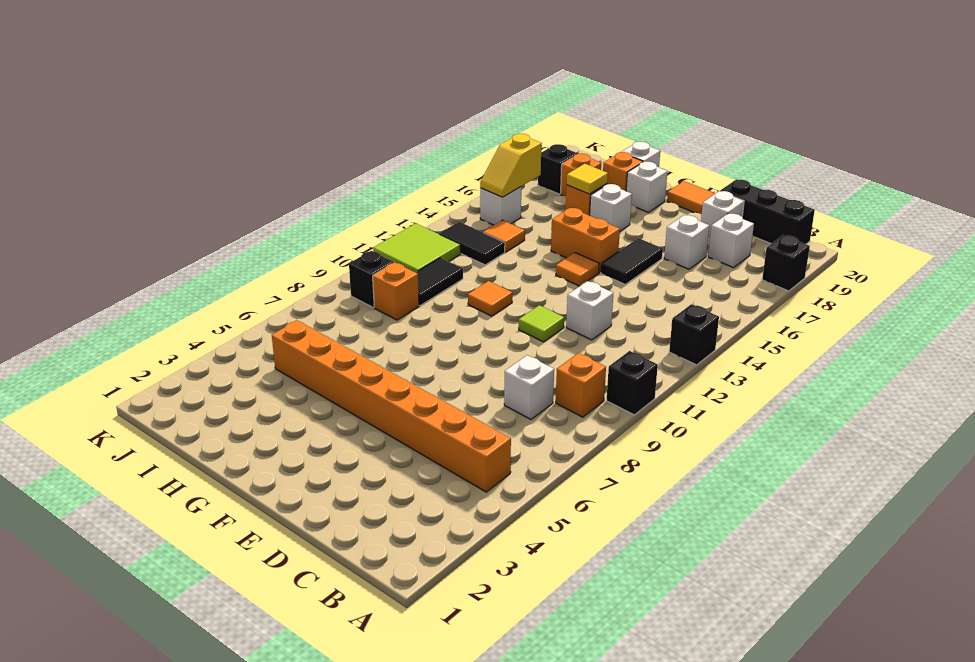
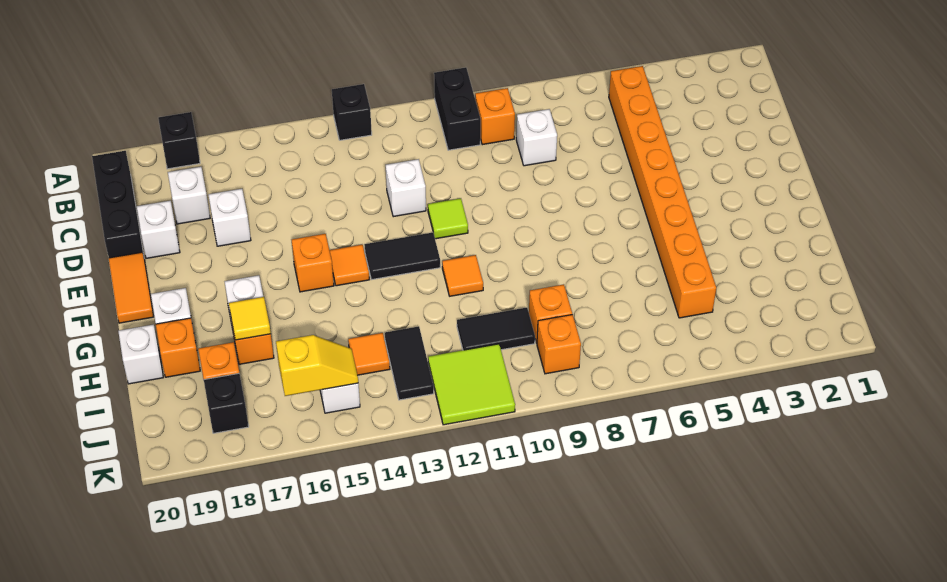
black 1x1 brick [607,351,658,415] -> black 1x2 brick [434,67,481,150]
black 1x2 tile [601,238,663,284] -> black 1x2 tile moved to [364,233,440,280]
orange 1x2 brick [551,208,620,273] -> orange 1x1 brick [292,234,334,292]
black 1x1 brick [349,251,394,307] -> orange 1x1 brick [537,315,581,374]

